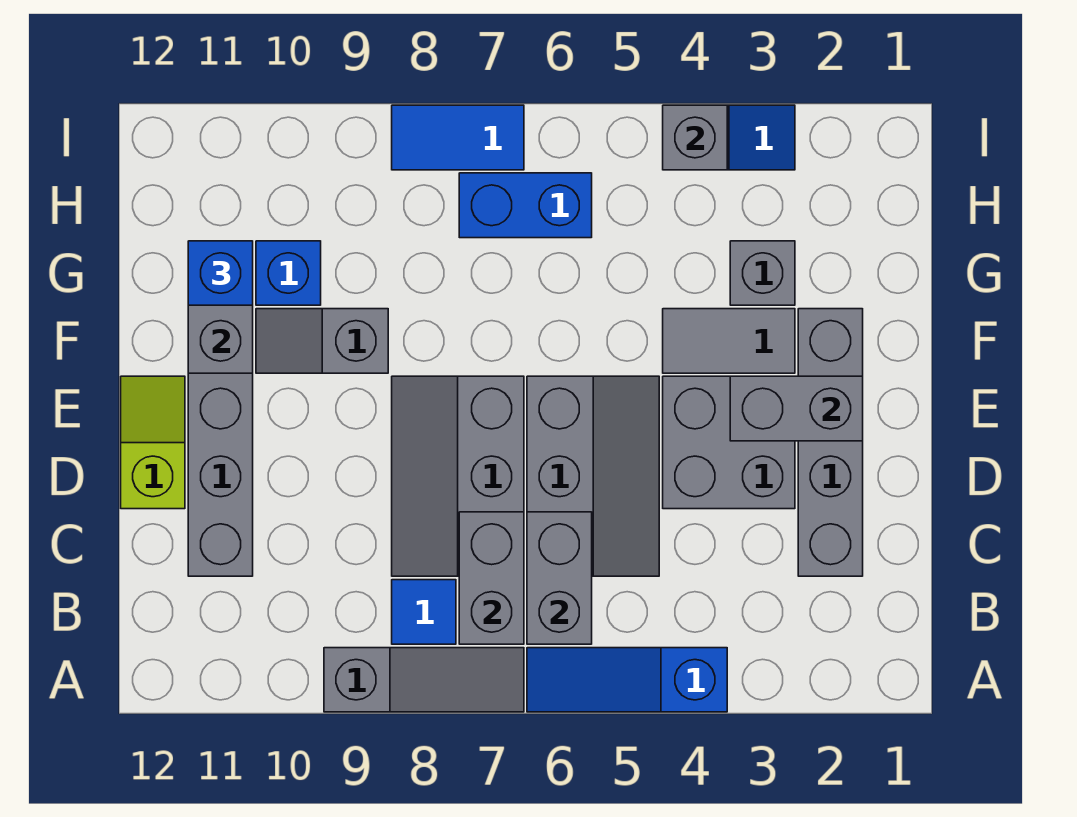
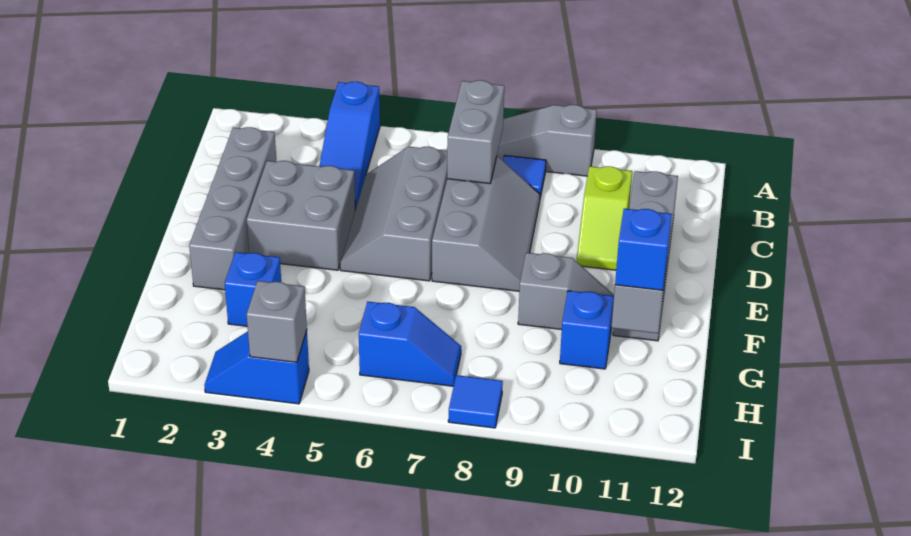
blue 1x3 slope [527,648,727,712] -> blue 1x3 slope turned to [319,82,380,210]
grey 1x2 brick [527,512,592,644] -> none
lime 1x2 slope [121,376,185,509] -> lime 1x2 slope moved to [577,166,632,270]
grey 1x2 brick [730,376,863,441] -> none
grey 1x2 tile [663,309,795,373] -> none
grey 1x1 brick [730,241,795,305] -> blue 1x1 brick [225,252,281,326]
blue 1x2 brick [459,173,592,238] -> blue 1x2 slope [359,302,461,386]
blue 1x2 tile [392,105,524,170] -> blue 1x1 tile [448,375,503,428]

